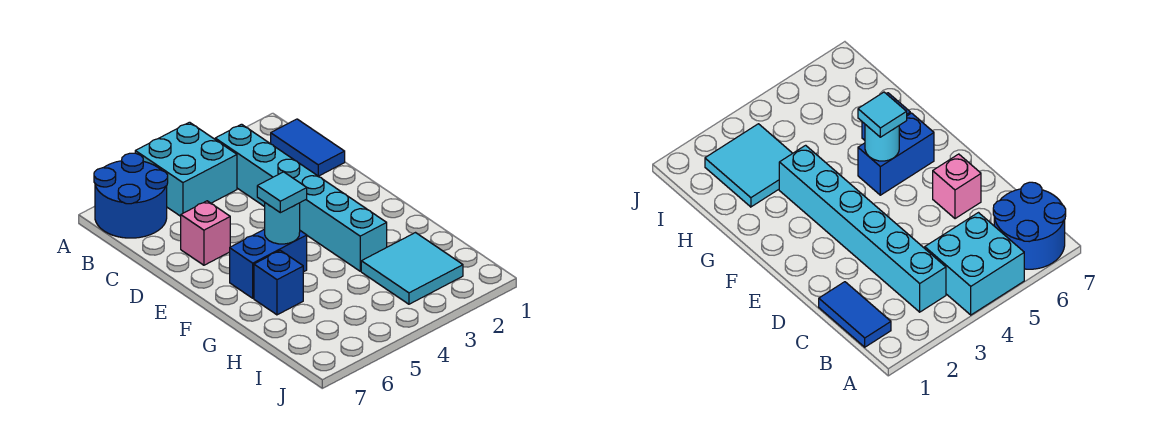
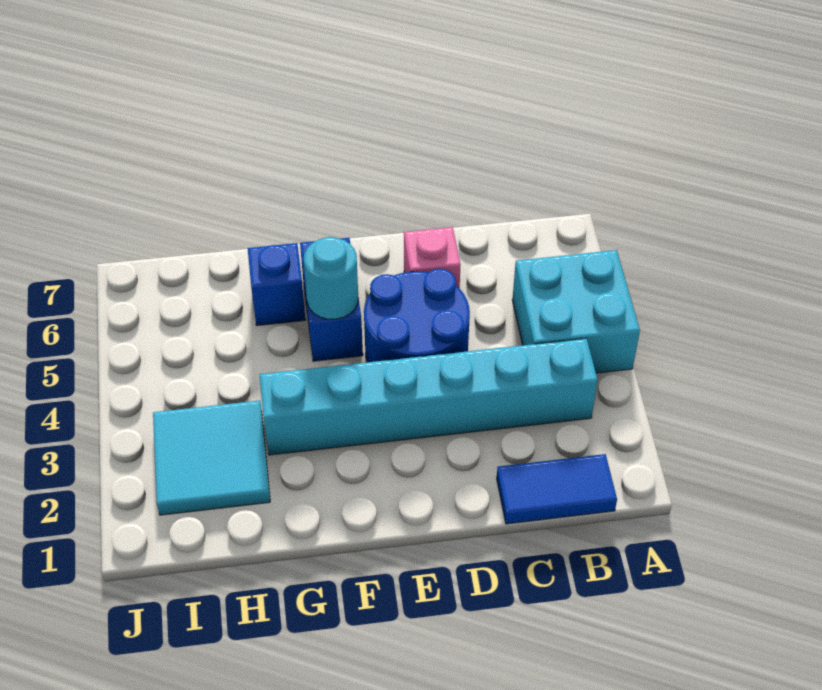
blue 2x2 round brick [94,153,168,238] -> blue 2x2 round brick moved to [364,269,470,362]
cyan 1x1 tile [257,172,307,213] -> none

